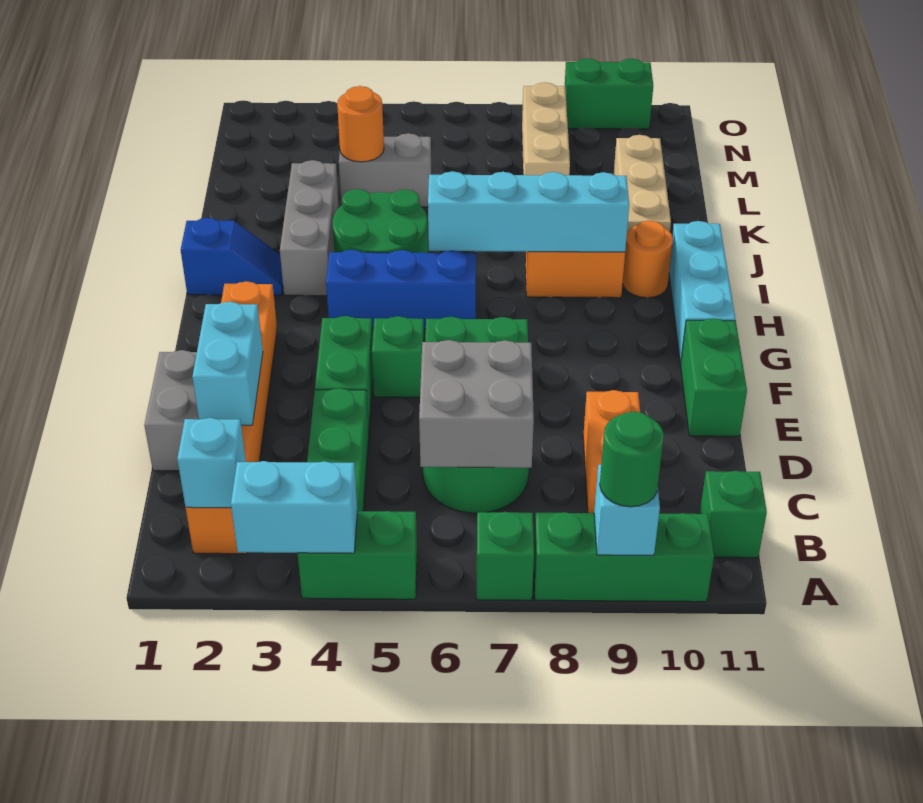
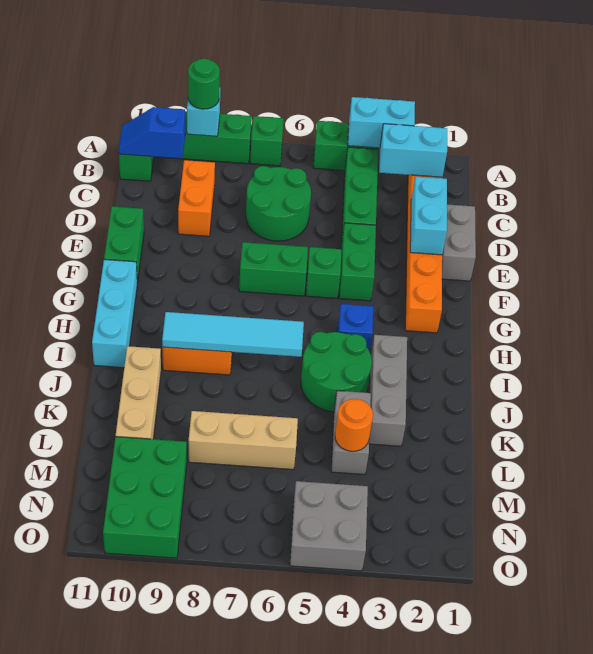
cyan 1x1 brick [177,418,246,508] -> cyan 1x2 brick [379,124,447,177]
grey 2x2 brick [419,340,534,468] -> grey 2x2 brick moved to [290,481,368,571]
blue 1x3 brick [326,250,476,329] -> blue 1x1 brick [338,304,373,352]
blue 1x2 slope [181,218,283,295] -> blue 1x2 slope moved to [119,107,185,159]
cyan 1x4 brick [428,171,629,252] -> cyan 1x4 tile [162,312,304,357]
orange 1x1 round brick [623,221,673,298] -> none
grey 1x2 brick [339,133,431,207] -> grey 1x2 brick turned to [331,391,371,474]
tan 1x3 brick [522,82,570,175] -> tan 1x3 brick turned to [189,411,298,470]
green 1x2 brick [565,58,653,129] -> green 2x3 brick [103,437,187,558]

